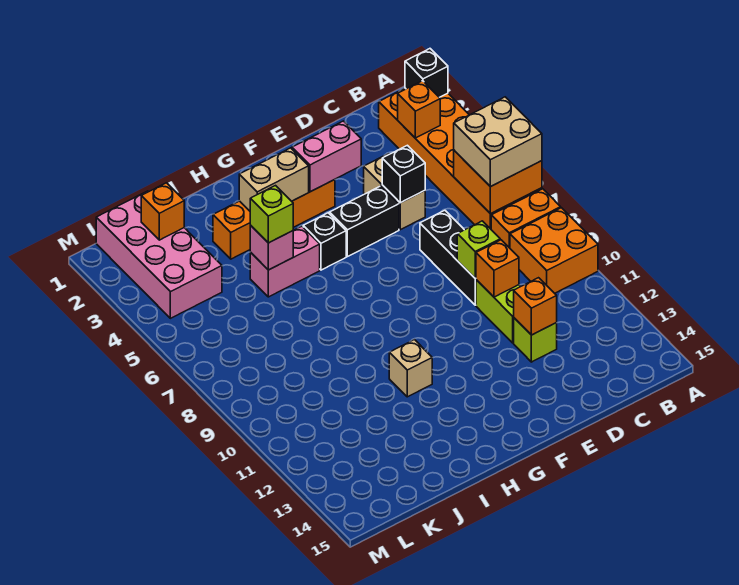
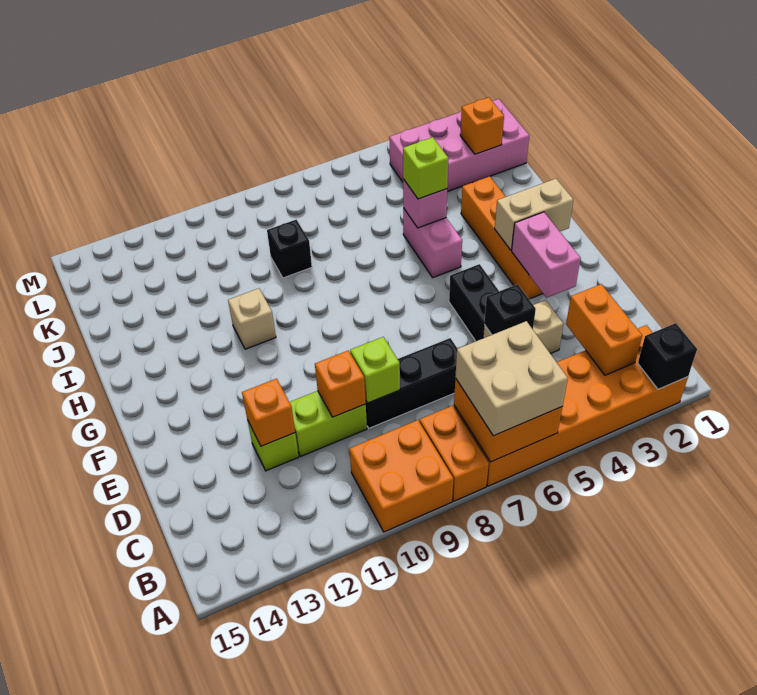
orange 1x1 brick [398,81,440,138] -> orange 1x2 brick [566,284,642,375]
tan 1x2 brick [239,148,309,211] -> tan 1x2 brick turned to [495,179,573,250]
black 1x1 brick [303,213,346,270] -> black 1x1 brick moved to [267,220,312,278]

